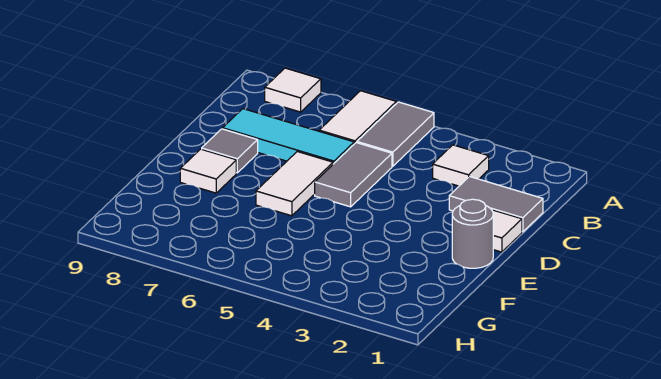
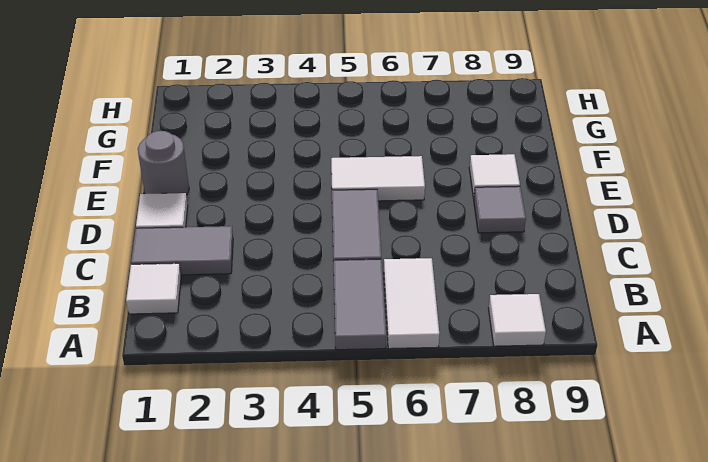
white 1x1 tile [433,145,489,186] -> white 1x1 tile moved to [126,263,181,314]
cyan 1x3 tile [223,109,354,164] -> none
white 1x2 tile [256,152,333,216] -> white 1x2 tile turned to [331,156,425,201]

